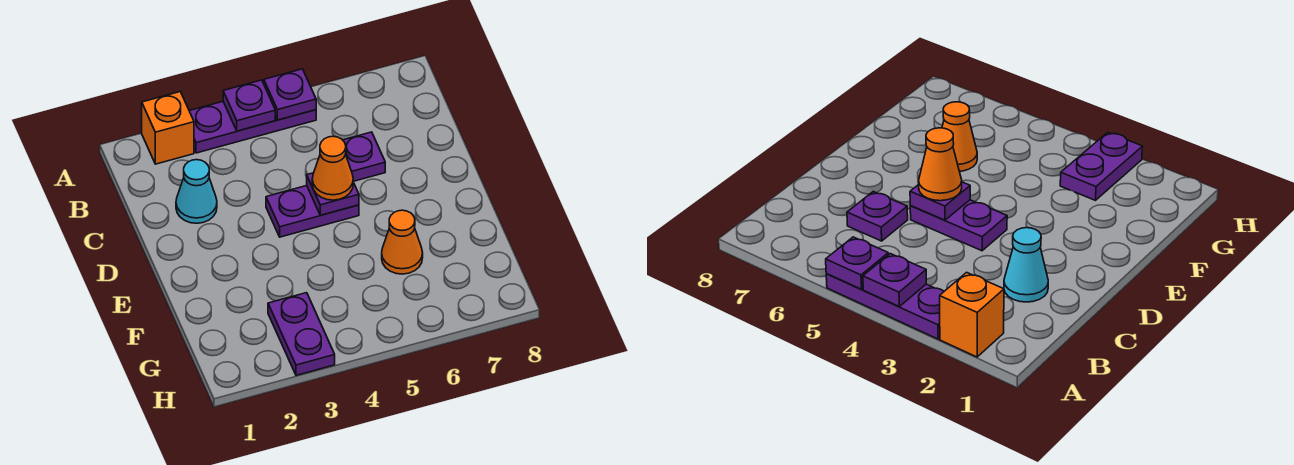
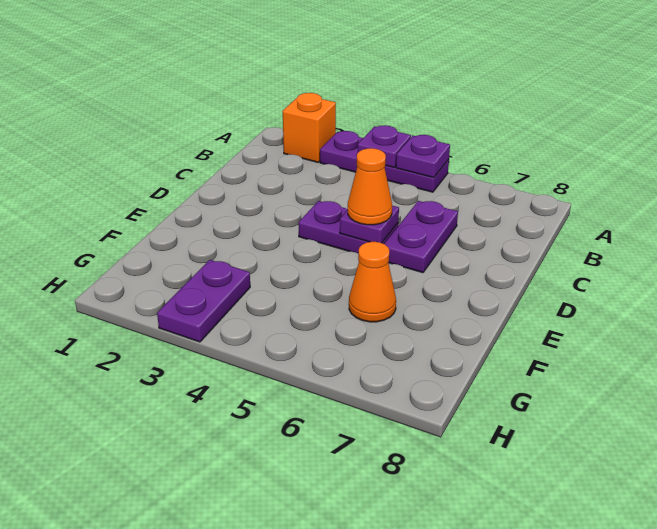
cyan 1x1 cone [176,160,217,223] -> none
purple 1x1 plate [343,132,385,181] -> purple 1x2 plate [384,201,458,273]

